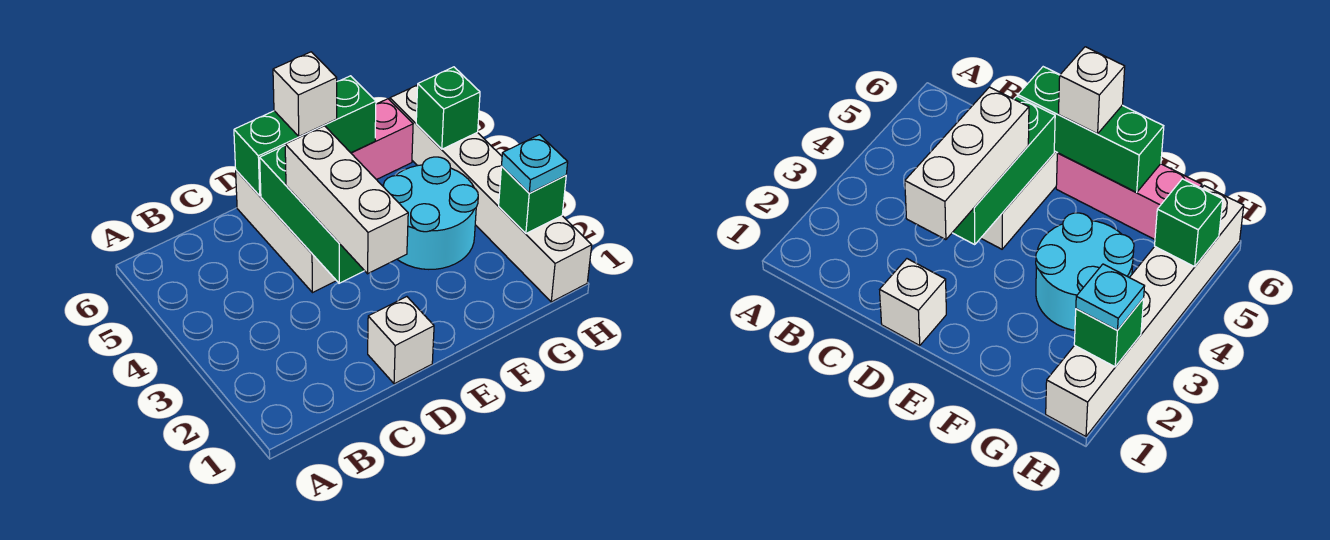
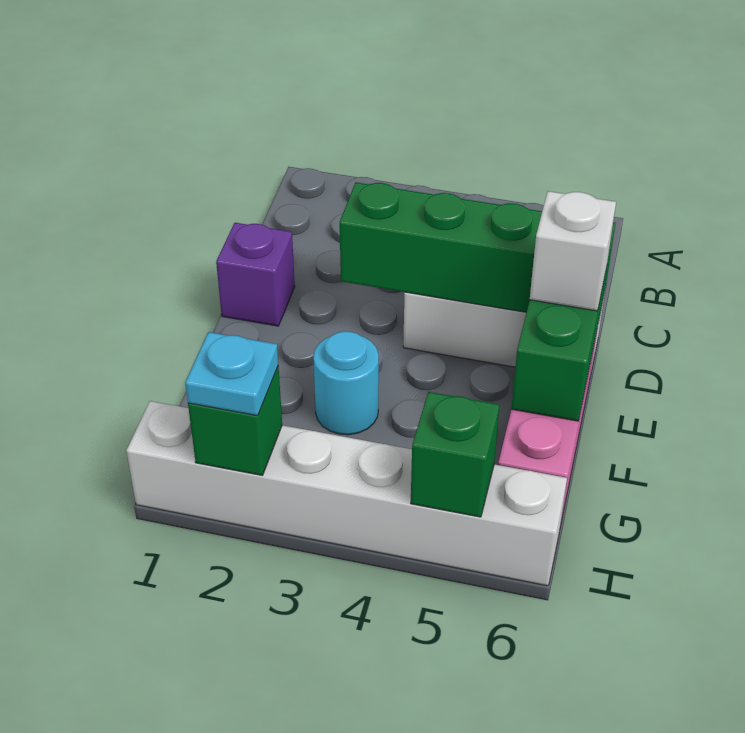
white 1x1 brick [368,297,434,384] -> purple 1x1 brick [216,223,295,326]
white 1x3 brick [285,126,408,274] -> none
cyan 2x2 round brick [383,157,478,269] -> cyan 1x1 round brick [313,331,379,435]

